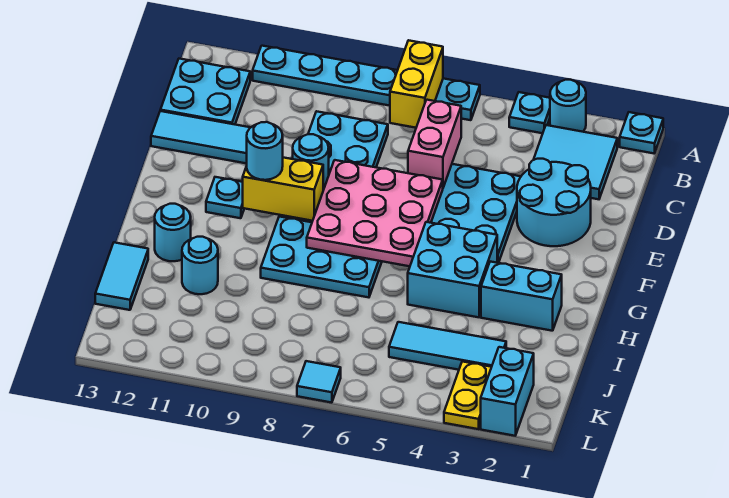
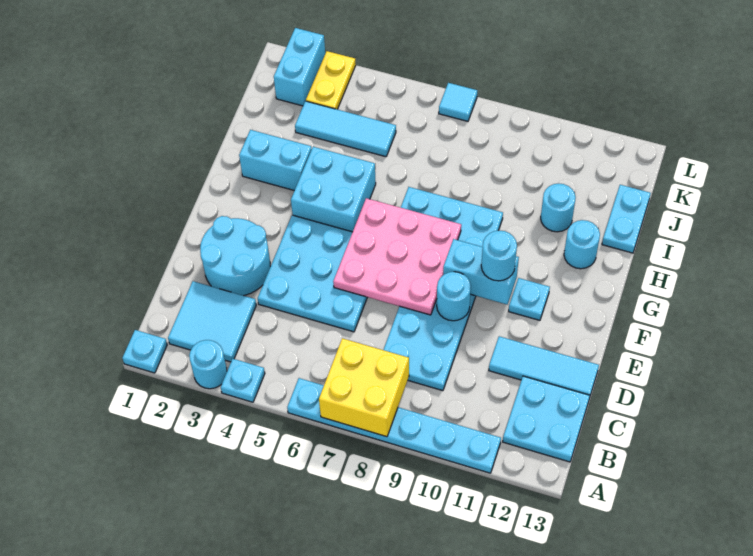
yellow 1x2 brick [390,40,443,128] -> yellow 2x2 brick [319,338,409,437]
pink 1x2 brick [408,100,461,187] -> none
yellow 1x2 brick [243,158,323,221] -> cyan 1x2 brick [443,239,519,304]
cyan 1x2 tile [95,242,148,310] -> cyan 1x2 plate [602,185,651,253]

